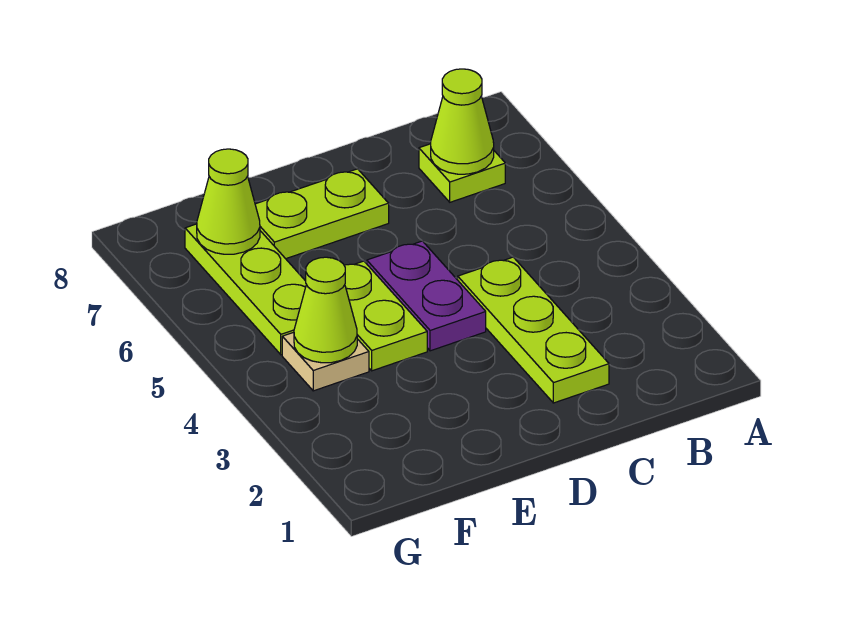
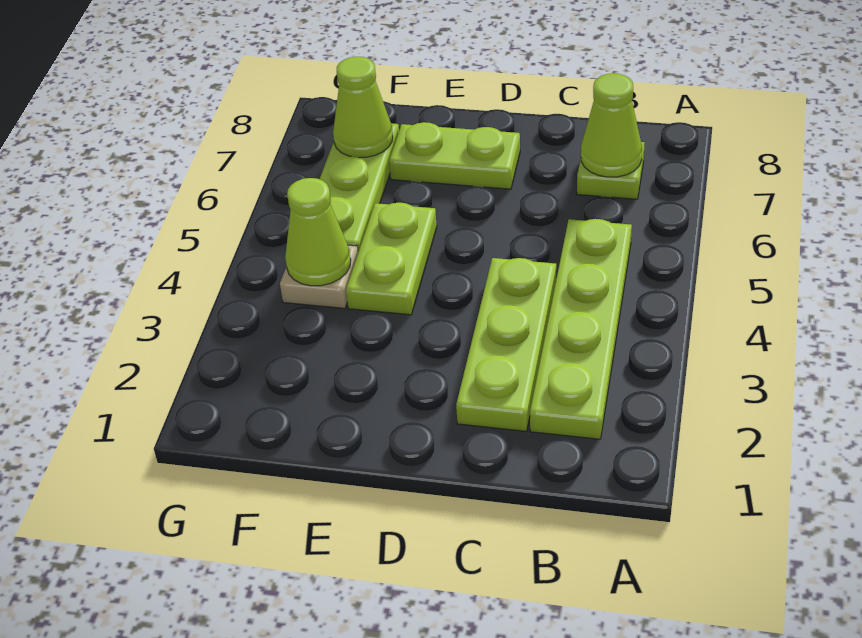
none -> lime 1x4 plate [530,219,632,439]
purple 1x2 plate [367,241,486,351] -> none

